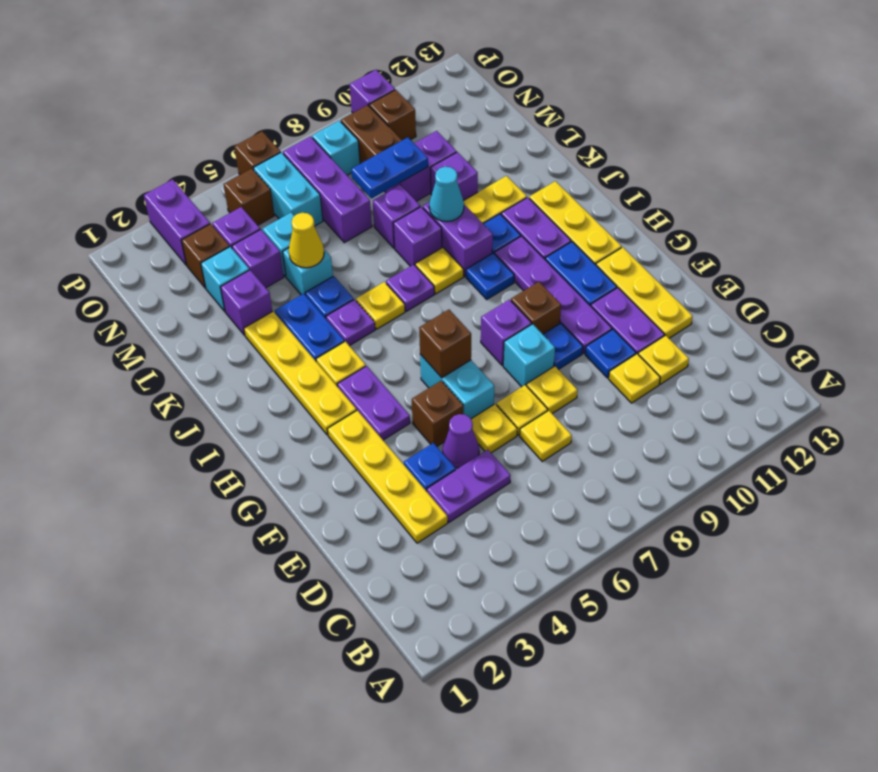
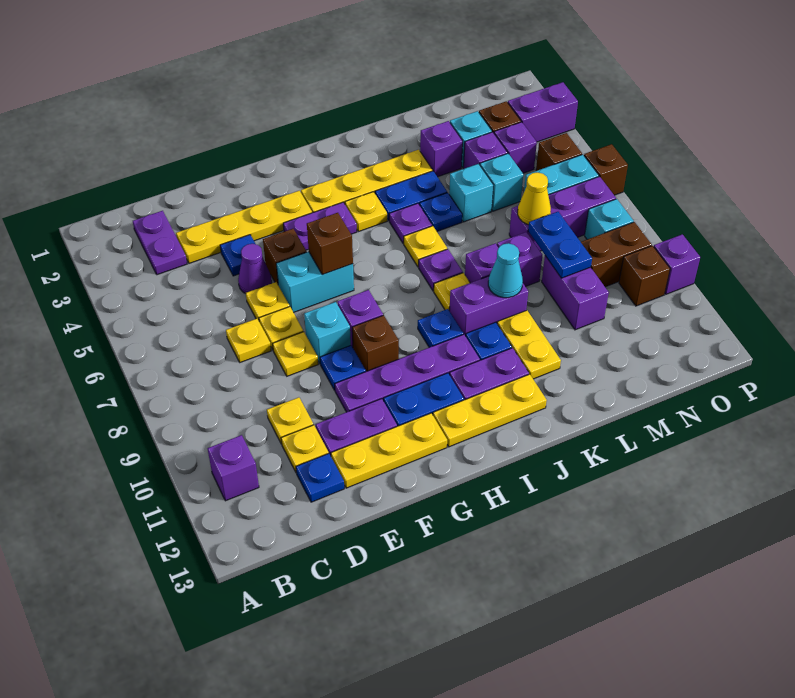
purple 1x2 plate [427,450,511,522] -> purple 1x2 plate moved to [133,211,187,275]
blue 1x1 plate [585,329,636,378] -> blue 1x1 plate moved to [296,454,344,502]
yellow 1x1 cone [289,213,324,268] -> yellow 1x1 cone moved to [518,172,551,225]
purple 1x1 brick [430,152,478,201] -> purple 1x1 brick moved to [208,435,259,501]

